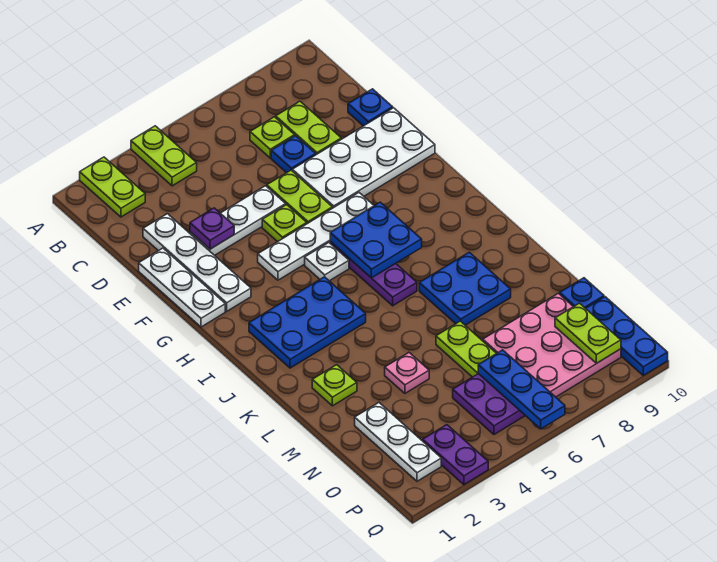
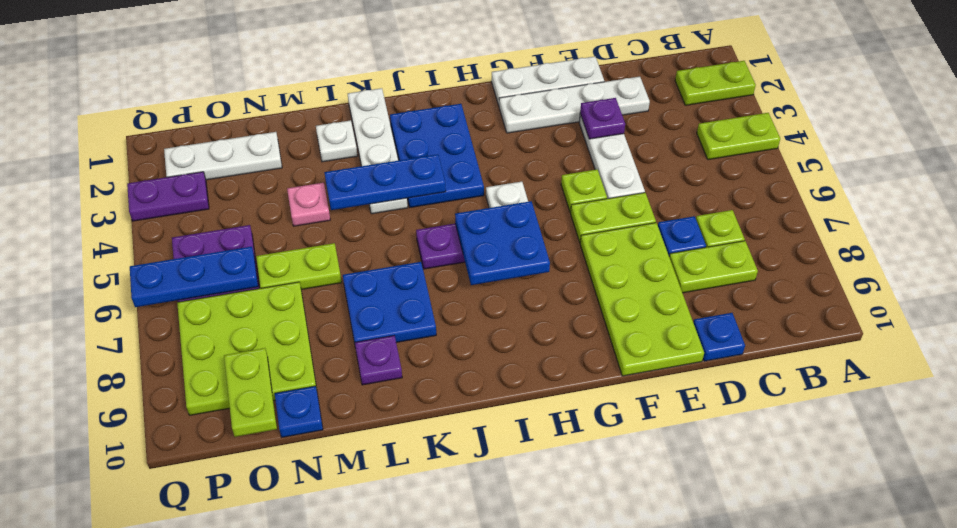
white 2x4 plate [292,108,435,208] -> lime 2x4 plate [580,223,704,376]
white 1x4 plate [258,193,374,280] -> white 1x4 plate moved to [348,88,408,214]
lime 1x1 plate [312,365,357,406] -> white 1x1 plate [316,120,357,162]
none -> purple 1x1 plate [355,336,402,385]
pink 3x3 plate [483,293,621,397] -> lime 3x3 plate [177,282,316,415]
lime 1x2 plate [555,303,621,363] -> lime 1x2 plate turned to [224,348,277,437]
blue 1x3 plate [586,297,668,375] -> blue 1x3 plate moved to [324,154,446,210]

